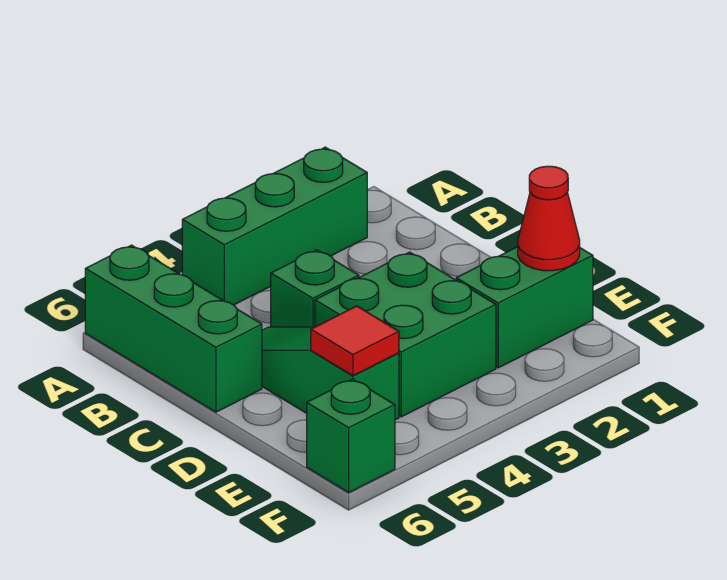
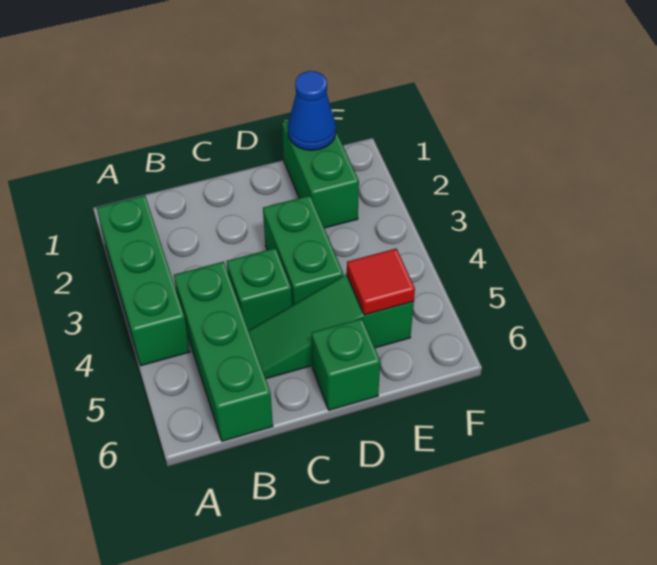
green 1x3 brick [85,245,262,412] -> green 1x3 brick turned to [174,262,273,441]
green 2x2 brick [315,252,496,417] -> green 1x2 brick [263,196,343,305]
red 1x1 cone [518,166,580,271] -> blue 1x1 cone [288,71,336,150]
green 1x1 brick [307,379,395,492] -> green 1x1 brick moved to [312,319,380,410]

